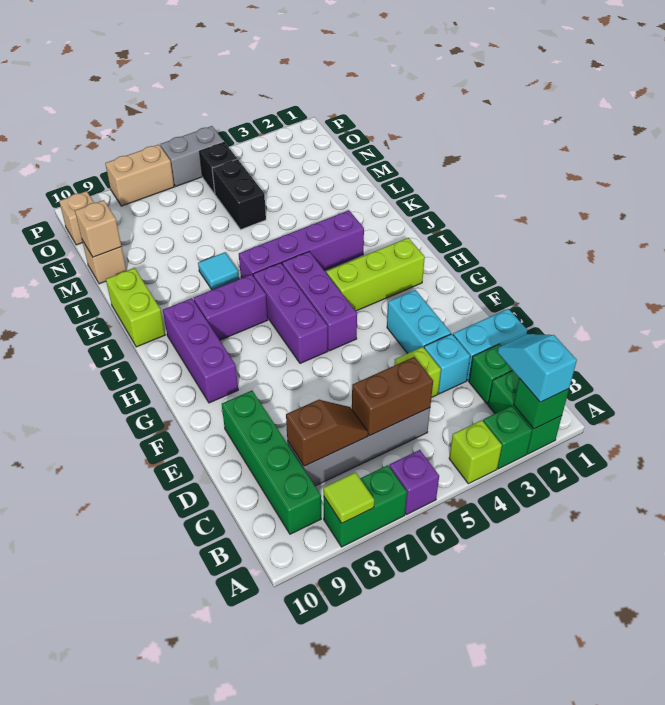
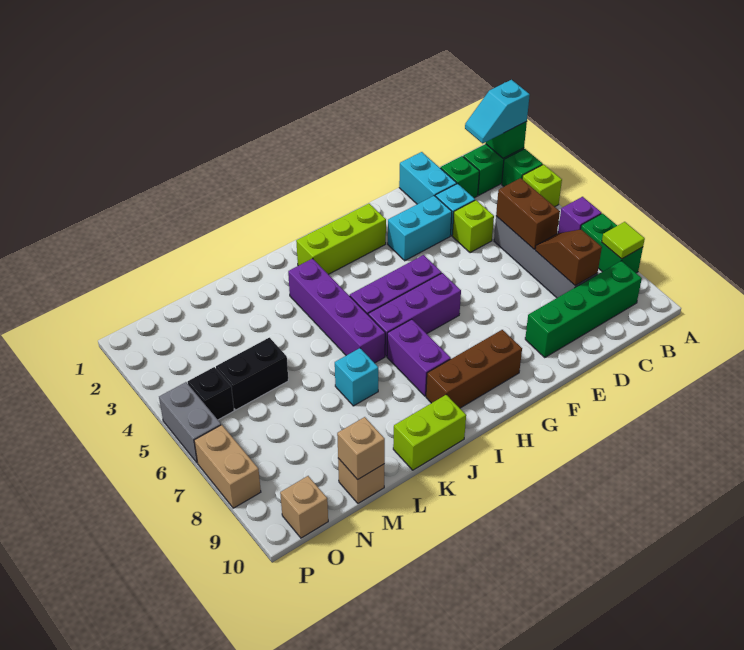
purple 1x3 brick [163,298,238,403] -> brown 1x3 brick [426,330,522,408]
lime 1x3 brick [326,238,425,311] -> lime 1x3 brick turned to [296,204,386,274]
cyan 1x1 tile [198,252,239,290] -> cyan 1x1 brick [335,348,378,406]

